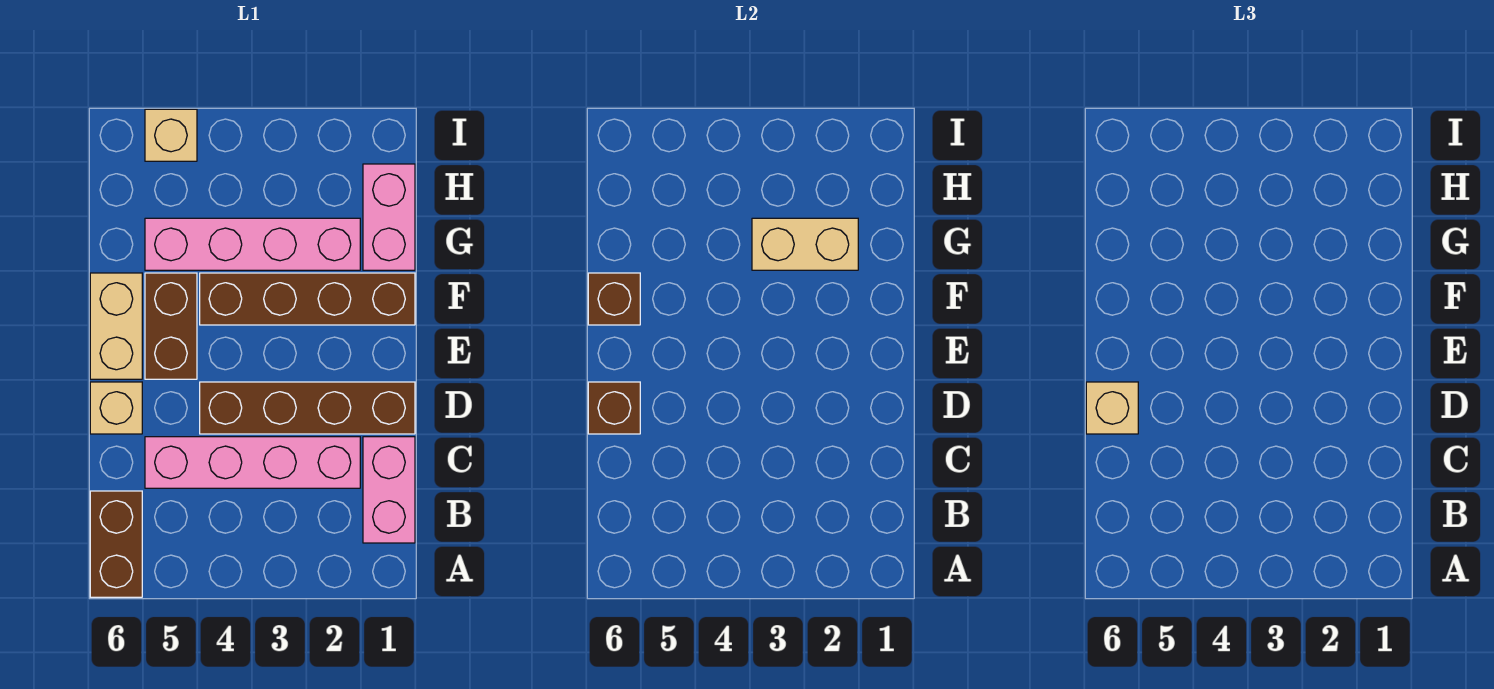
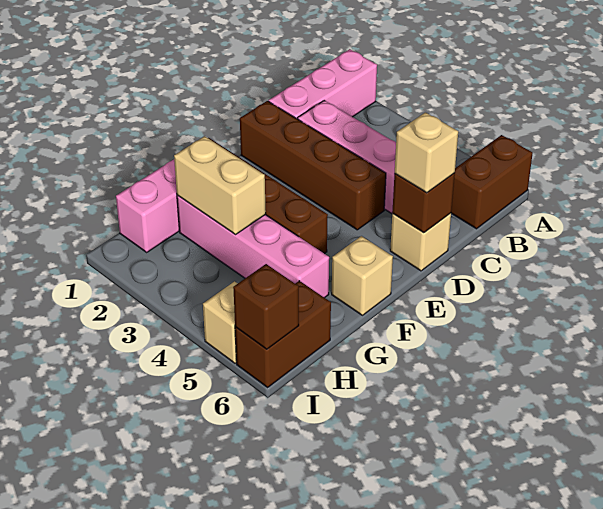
pink 1x2 brick [363,437,415,543] -> pink 1x3 brick [269,49,377,119]
brown 1x2 brick [145,273,197,379] -> brown 1x2 brick moved to [235,281,331,387]
tan 1x2 brick [90,273,142,379] -> tan 1x1 brick [332,236,393,315]
brown 1x1 brick [588,273,640,325] -> brown 1x1 brick moved to [233,264,299,349]

